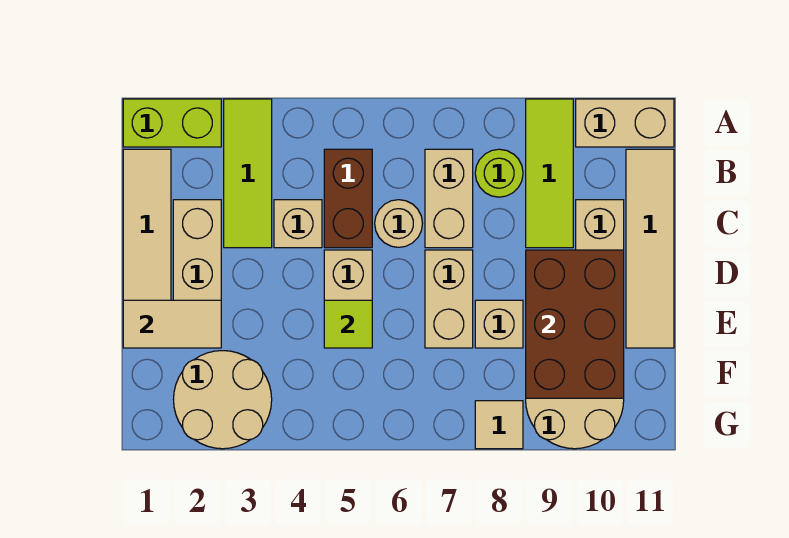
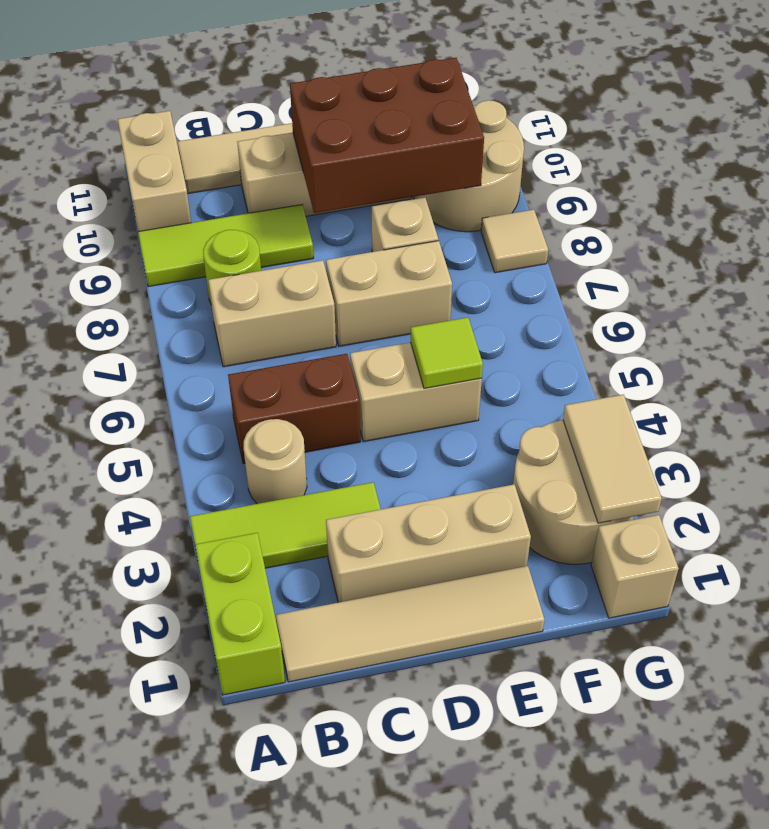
tan 1x1 brick [274,200,322,248] -> tan 1x1 brick moved to [591,515,679,618]
tan 1x1 round brick [375,200,422,247] -> tan 1x1 round brick moved to [244,419,307,504]
tan 1x2 tile [123,300,221,348] -> tan 1x2 tile moved to [563,395,662,523]

